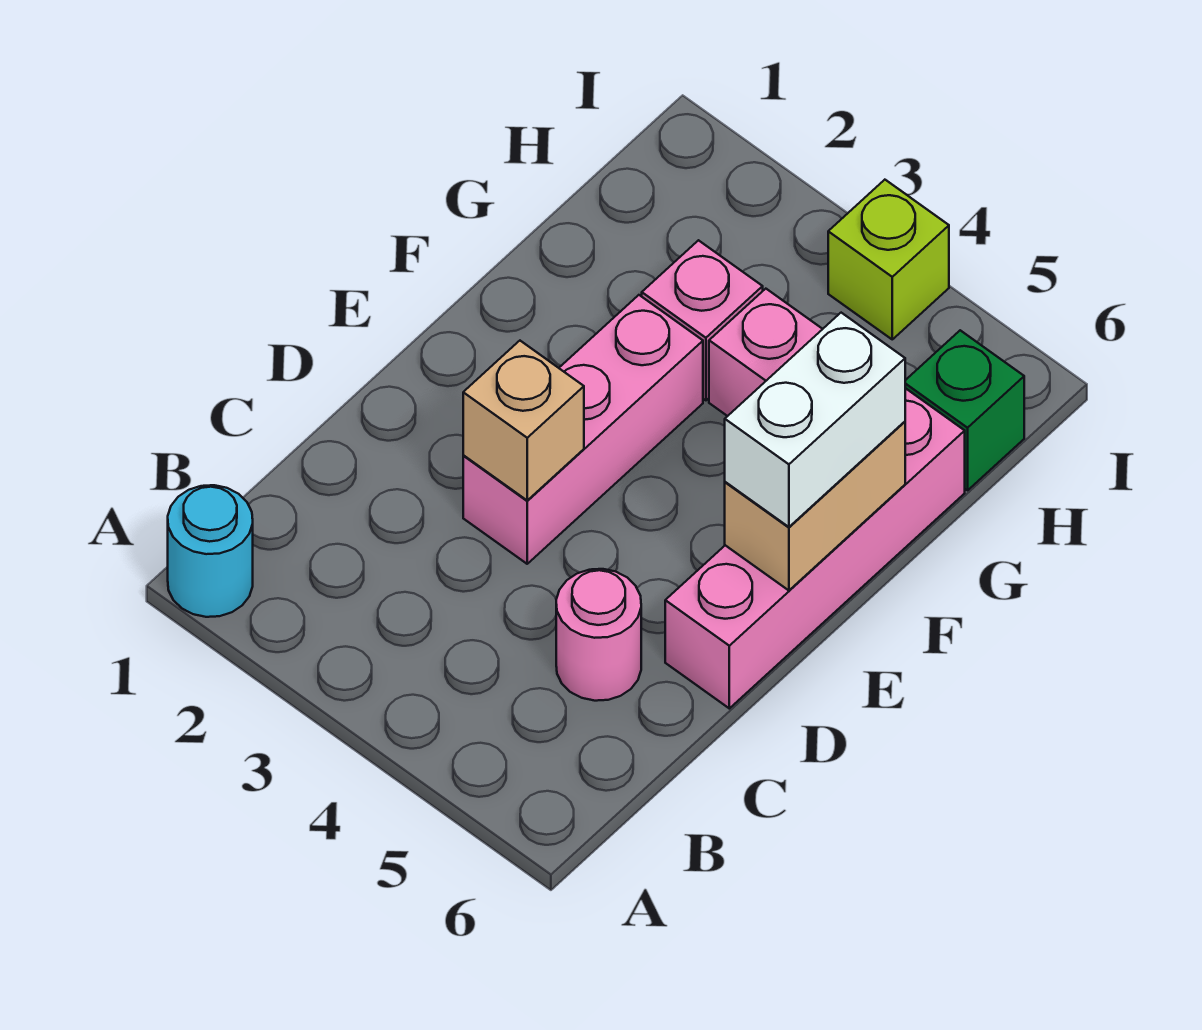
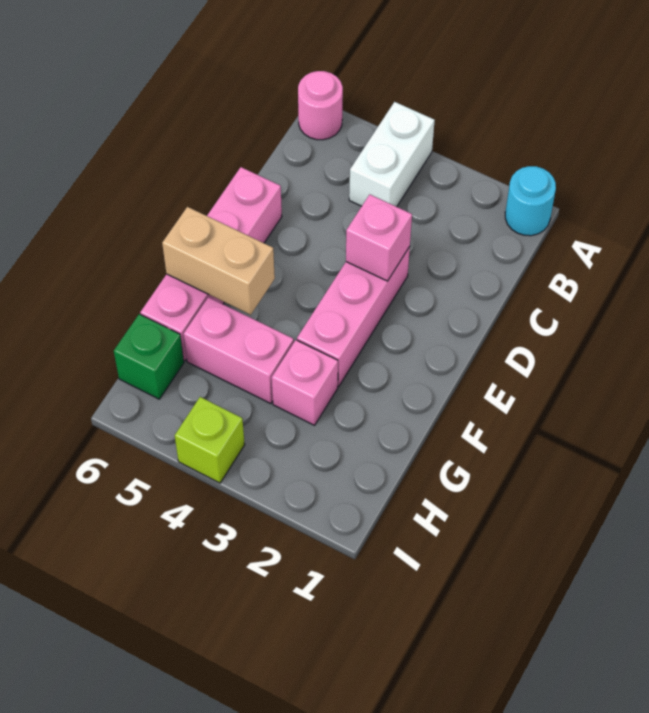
pink 1x1 round brick [556,569,641,701] -> pink 1x1 round brick moved to [298,71,343,140]
tan 1x1 brick [463,341,584,500] -> pink 1x1 brick [346,195,412,281]
tan 1x2 brick [725,422,905,590] -> tan 1x2 brick turned to [162,207,275,315]
white 1x2 brick [725,313,905,527] -> white 1x2 brick moved to [349,102,435,207]

